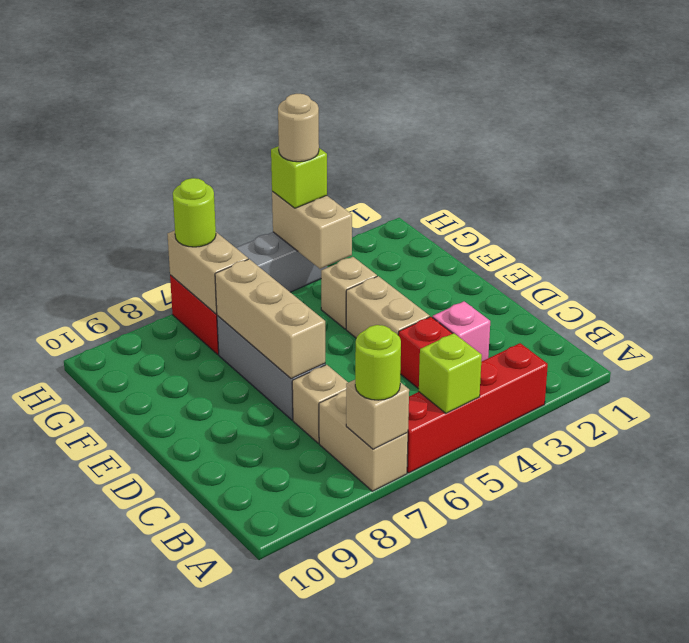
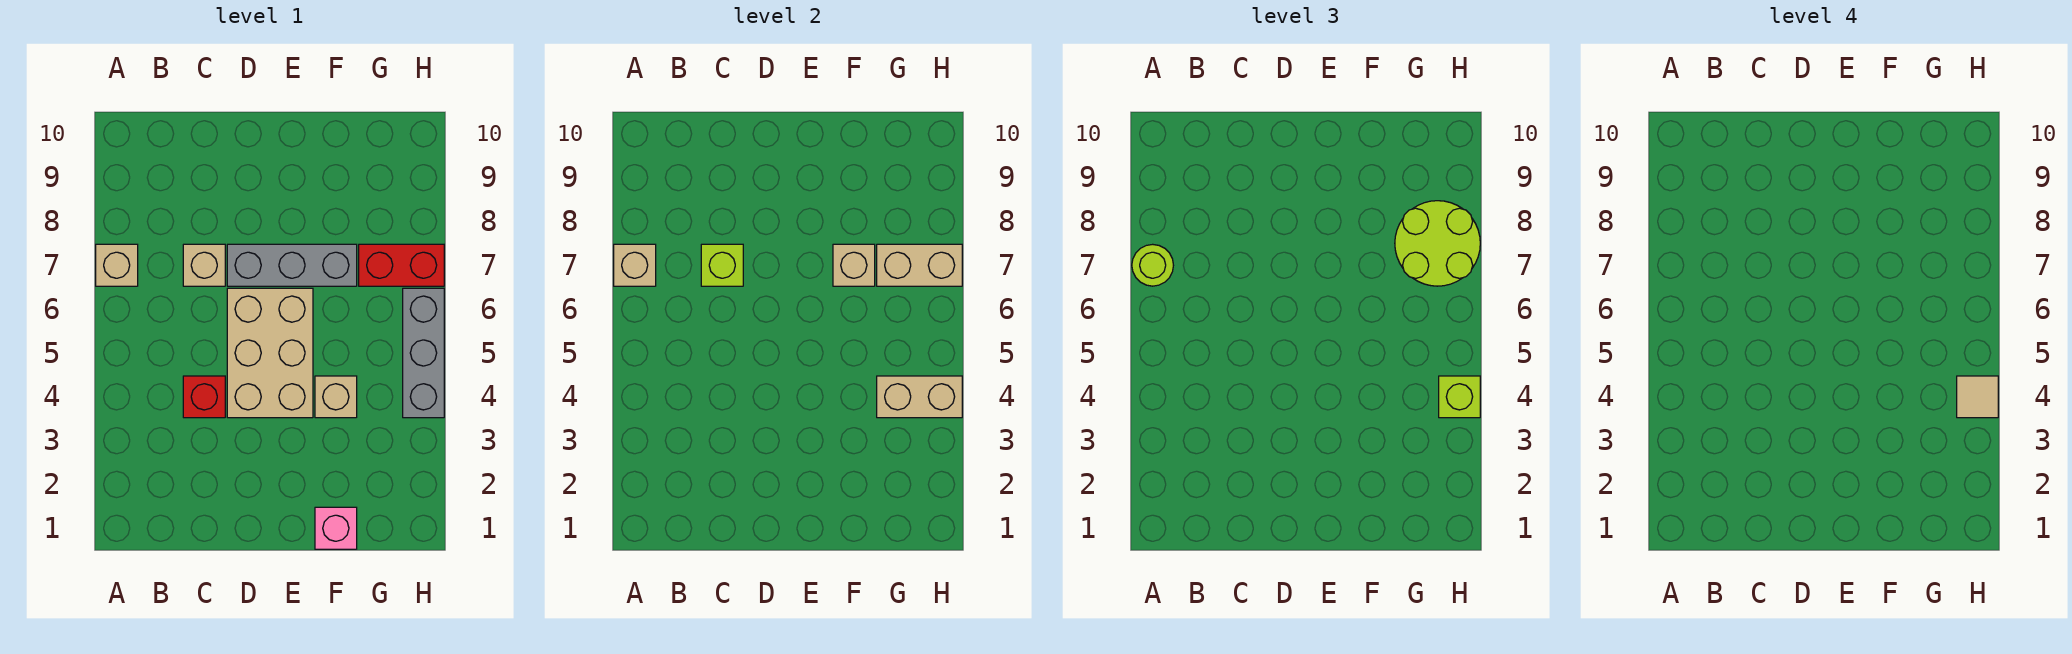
red 1x4 brick [407,343,548,473] -> none
lime 1x1 brick [419,333,482,413] -> lime 1x1 brick moved to [701,244,743,286]
tan 1x2 brick [319,390,408,491] -> tan 1x1 brick [96,244,138,286]
pink 1x1 brick [432,301,490,362] -> pink 1x1 brick moved to [315,507,357,549]
tan 1x2 brick [346,276,430,338] -> tan 2x3 brick [227,288,313,418]
tan 1x3 brick [215,259,325,379] -> tan 1x1 brick [833,244,875,286]
tan 1x1 round brick [278,94,319,162] -> tan 1x1 tile [1957,376,1998,418]
lime 1x1 round brick [173,178,216,247] -> lime 2x2 round brick [1395,201,1480,286]

